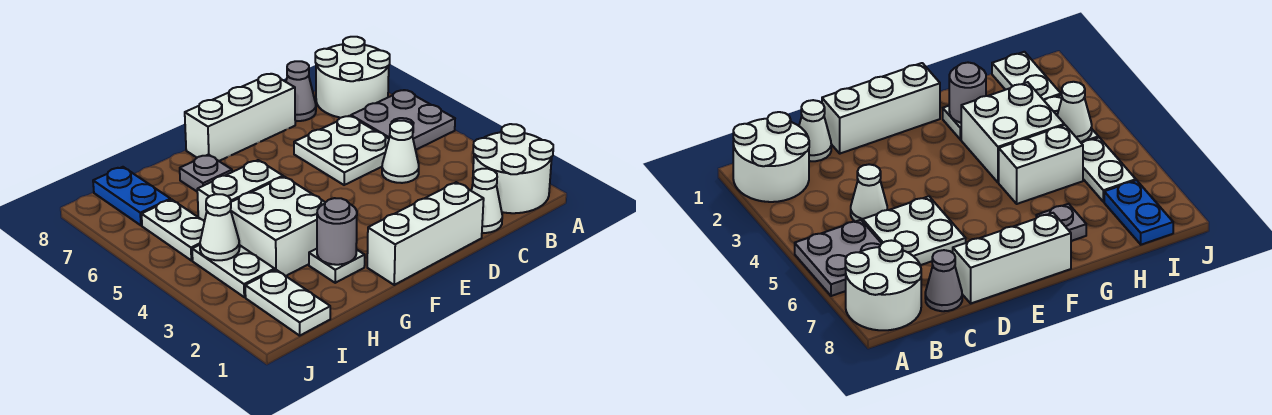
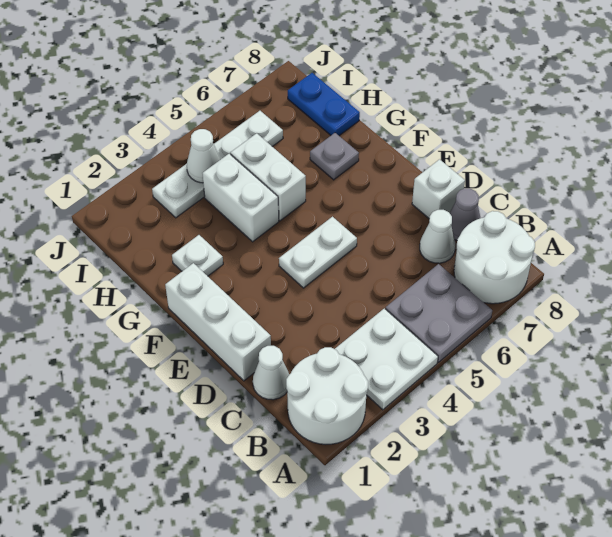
white 1x1 cone [382,121,419,183] -> white 1x1 cone moved to [420,210,455,263]
white 2x2 plate [294,116,389,185] -> white 2x2 plate moved to [335,308,438,410]
white 1x3 brick [185,74,295,161] -> white 1x1 brick [412,159,465,219]
grey 1x1 round brick [317,198,357,265] -> none
white 2x2 brick [231,177,325,276] -> white 1x2 brick [203,154,279,242]
white 1x2 plate [245,270,330,336] -> white 1x2 plate moved to [279,217,357,288]
blue 1x2 plate [93,167,171,225] -> blue 1x2 plate turned to [288,73,360,136]

